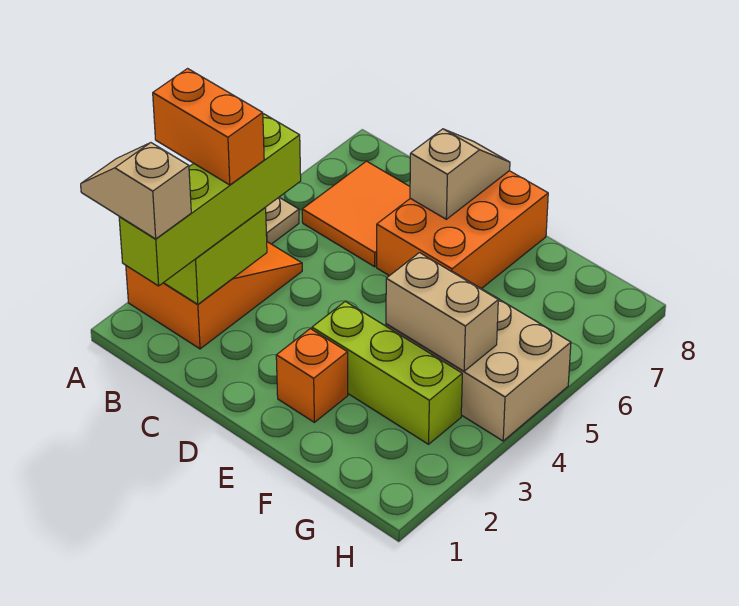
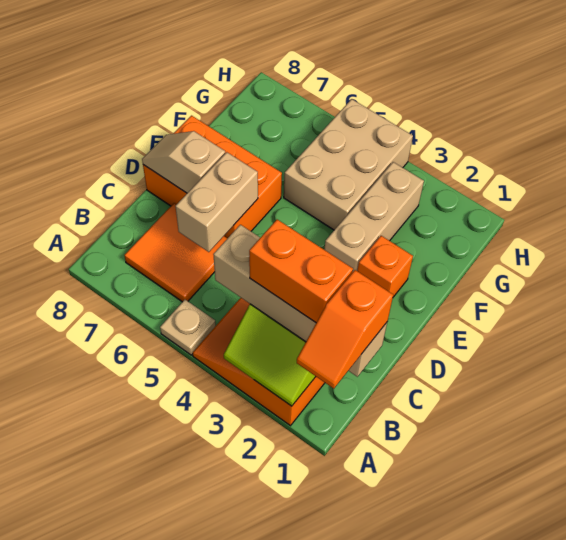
tan 1x2 slope [81,143,191,239] -> orange 1x2 slope [297,270,393,389]
orange 1x2 brick [153,69,264,185] -> orange 1x2 brick turned to [249,219,353,323]
lime 1x4 brick [119,114,301,286] -> tan 1x4 brick [213,225,387,377]
lime 1x3 brick [312,301,462,444] -> tan 1x3 brick [324,162,424,272]
tan 1x2 brick [386,253,498,371] -> tan 1x2 brick moved to [176,152,258,252]

